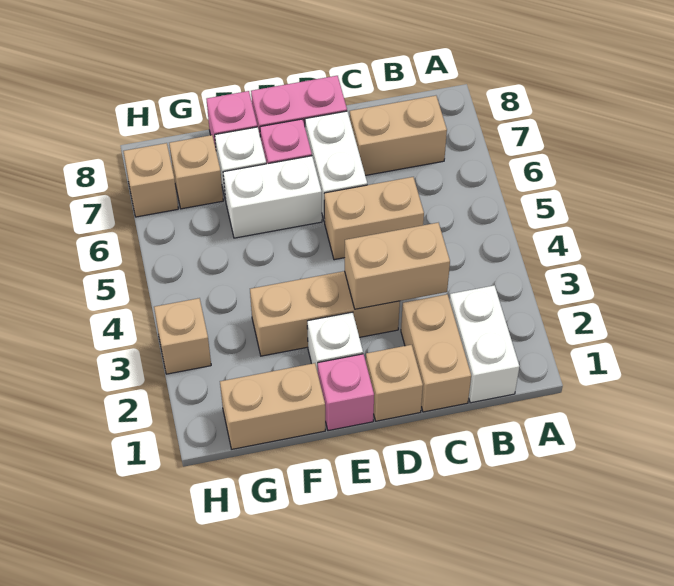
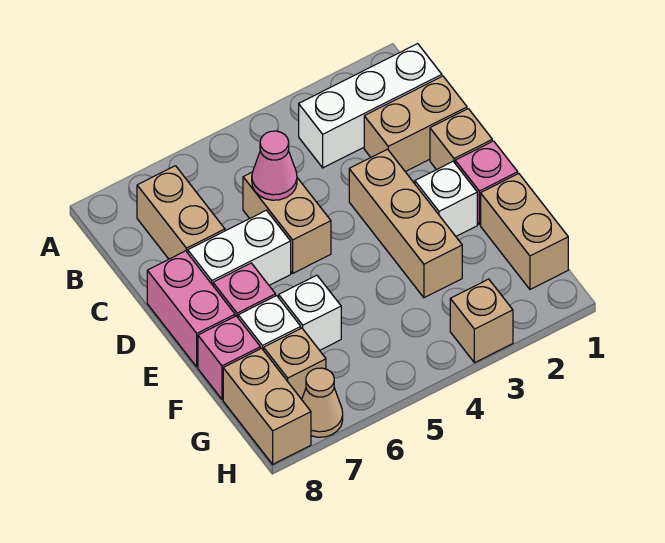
white 1x2 brick [449,285,519,403] -> white 1x3 brick [299,44,442,168]
tan 1x2 brick [345,223,450,309] -> tan 1x2 brick moved to [223,348,311,464]
none -> pink 1x1 cone [252,131,297,200]
white 1x2 brick [223,156,322,238] -> white 1x1 brick [279,275,341,350]
tan 1x1 brick [123,143,178,217] -> tan 1x1 cone [302,368,343,437]

